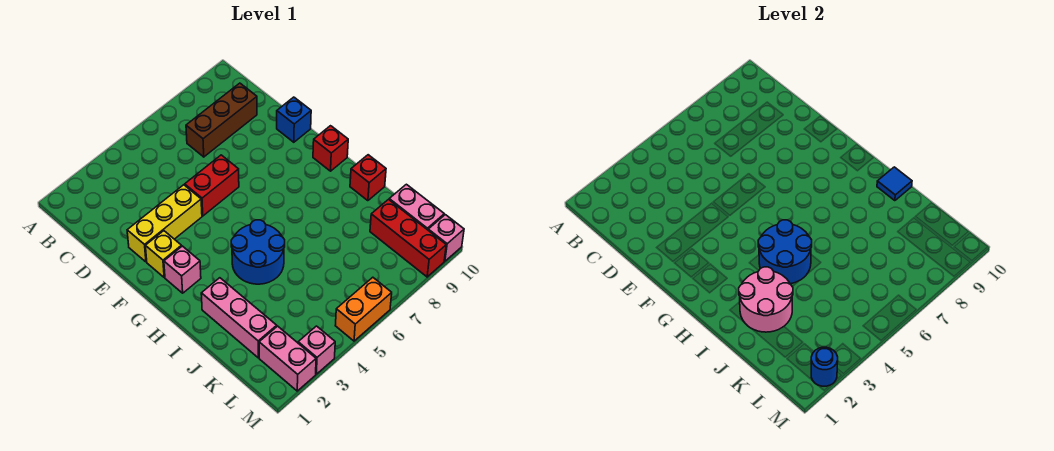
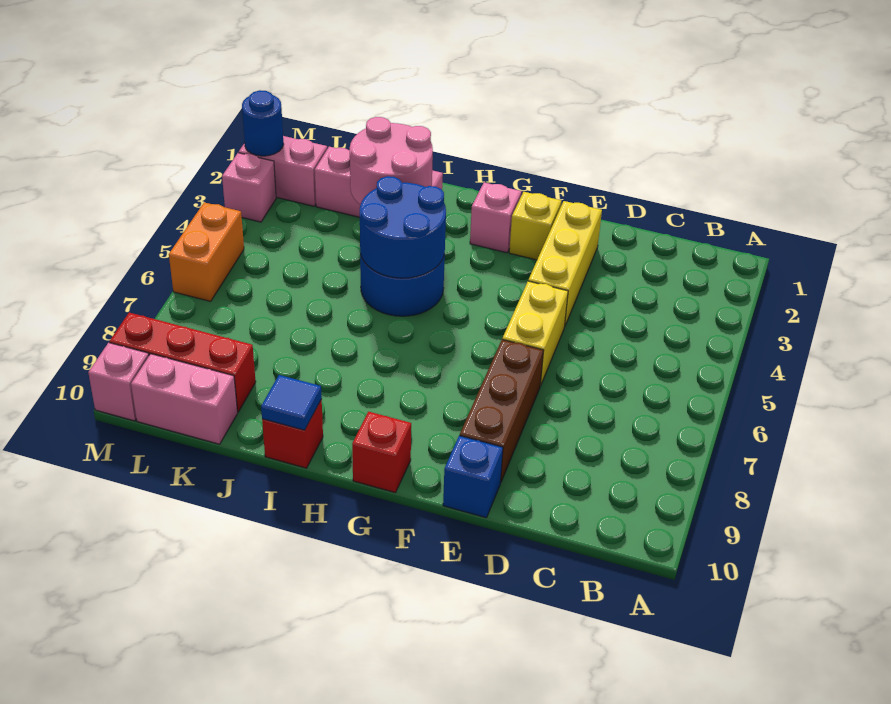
brown 1x3 brick [186,83,257,157] -> brown 1x3 brick moved to [460,340,544,483]
red 1x2 brick [185,155,239,216] -> yellow 1x2 brick [502,281,568,386]

